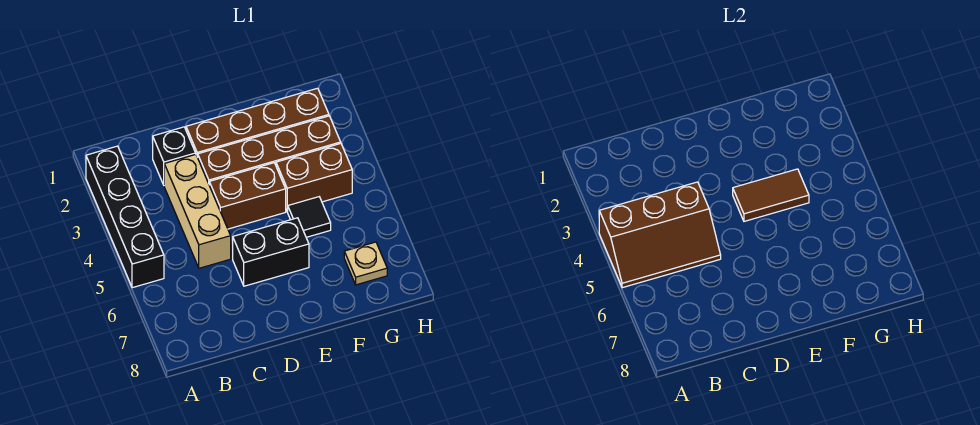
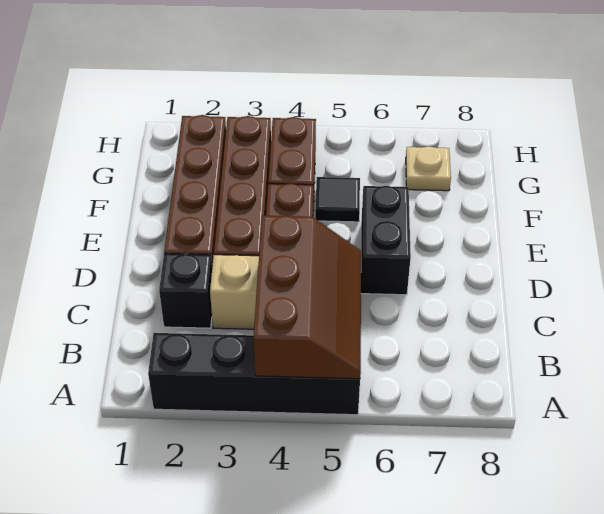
brown 1x2 tile [733,169,809,221] -> none

